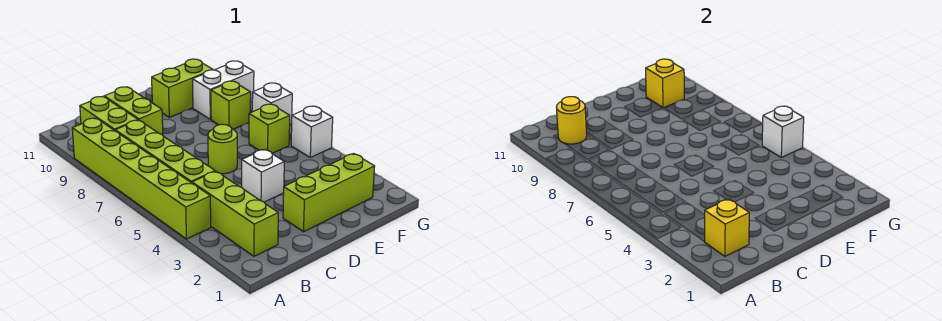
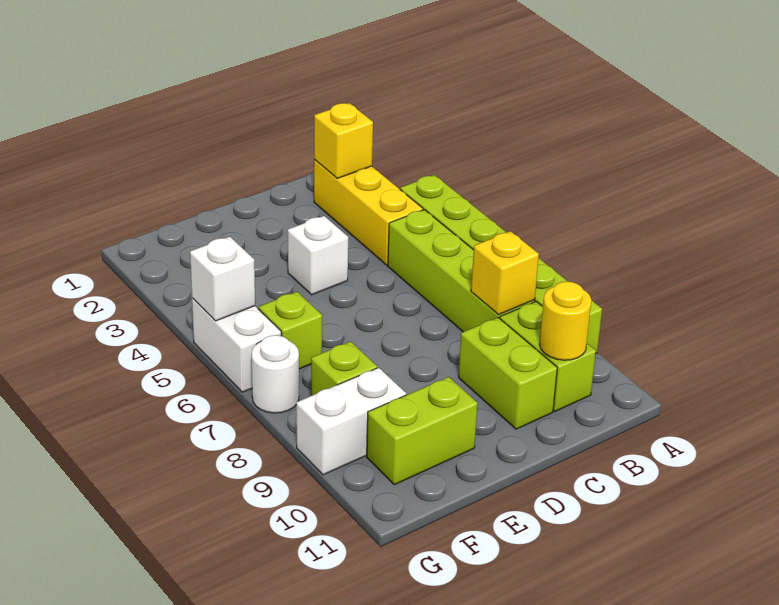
lime 1x3 brick [192,171,278,256] -> yellow 1x3 brick [314,160,423,265]
lime 1x3 brick [283,154,375,232] -> none
lime 1x1 round brick [208,124,237,174] -> none
yellow 1x1 brick [646,59,684,108] -> yellow 1x1 brick moved to [471,231,539,314]
white 1x1 brick [291,106,333,157] -> white 1x2 brick [192,298,281,392]
white 1x1 brick [252,83,292,124] -> white 1x1 round brick [252,335,299,413]

